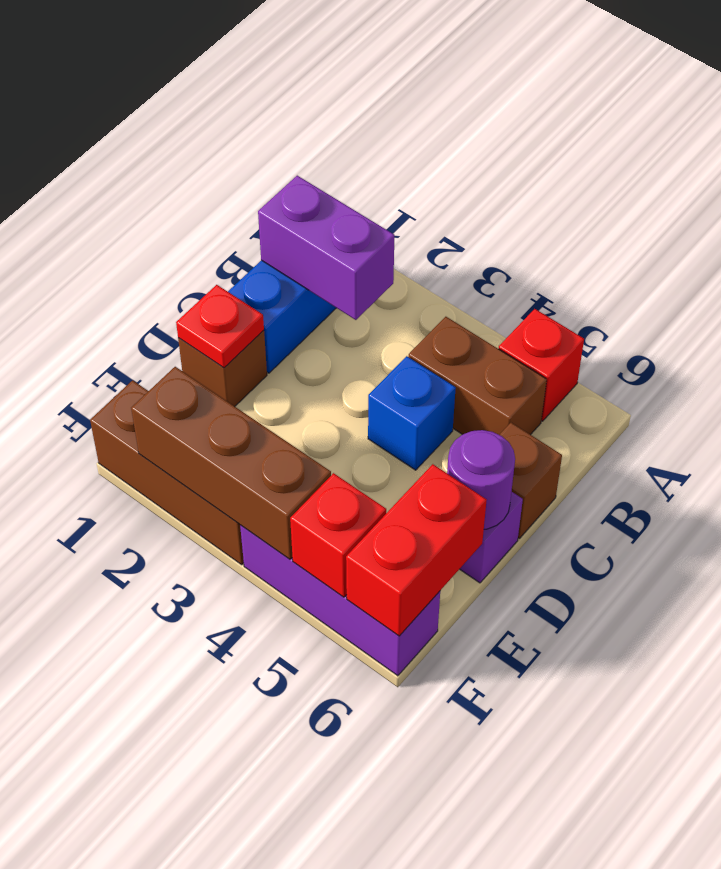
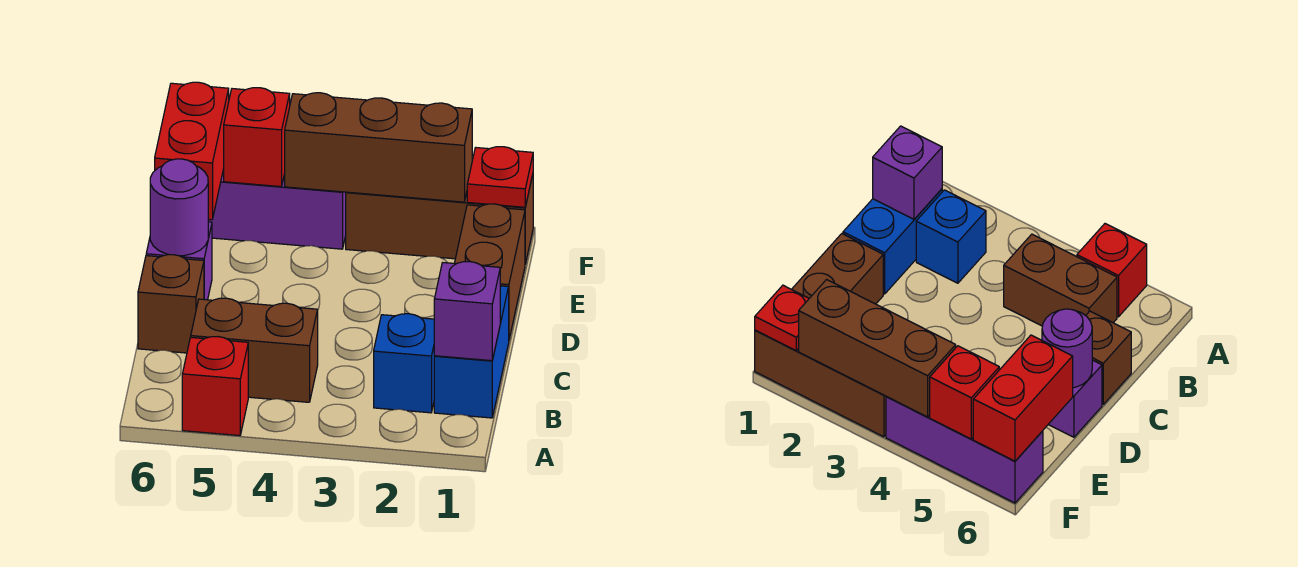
purple 1x2 brick [258,176,394,320] -> purple 1x1 brick [434,262,500,361]
blue 1x1 brick [368,356,456,470] -> blue 1x1 brick moved to [374,314,434,413]
brown 1x1 brick [178,330,267,406] -> brown 1x2 brick [455,204,525,339]
red 1x1 plate [176,285,264,368] -> red 1x1 plate moved to [467,147,533,207]

